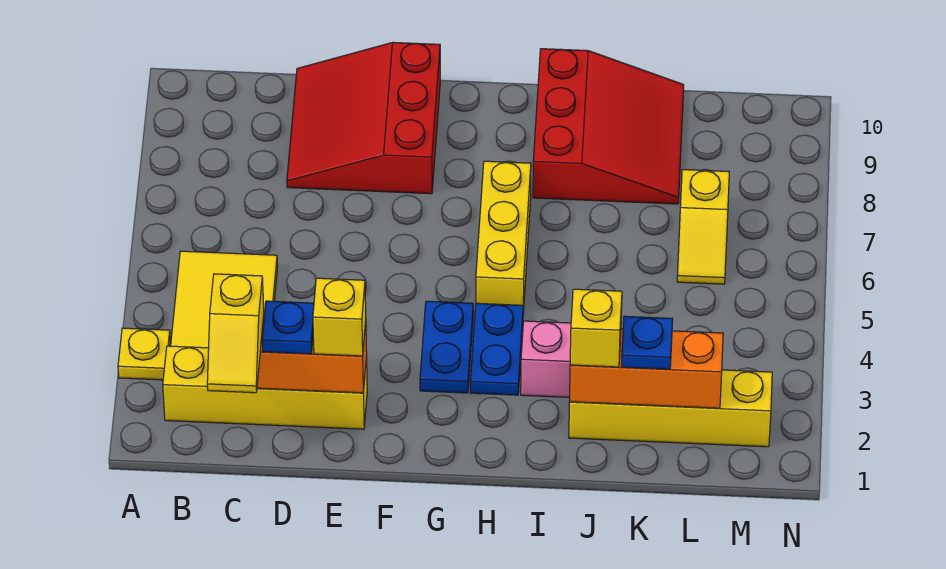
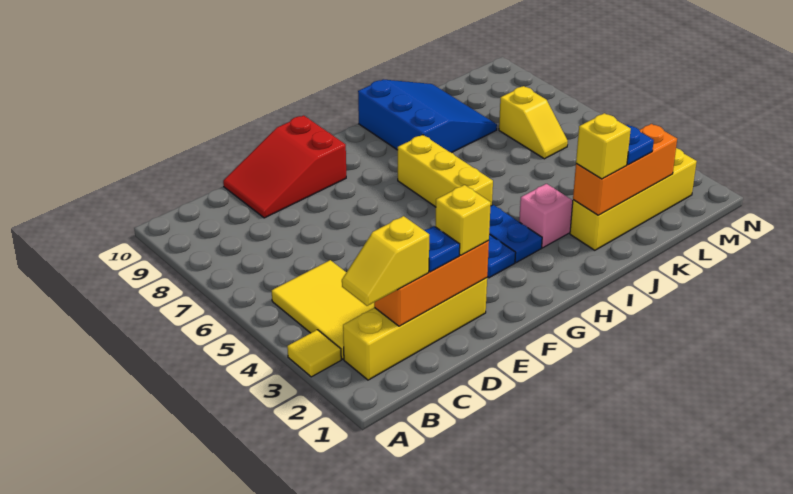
yellow 1x1 plate [118,328,170,380] -> yellow 1x1 tile [287,330,341,377]
yellow 1x2 slope [207,274,264,393] -> yellow 1x2 slope turned to [342,216,429,306]
red 3x3 slope [287,42,440,194] -> red 2x3 slope [223,115,346,218]
red 3x3 slope [533,49,684,204] -> blue 3x3 slope [358,80,497,153]

